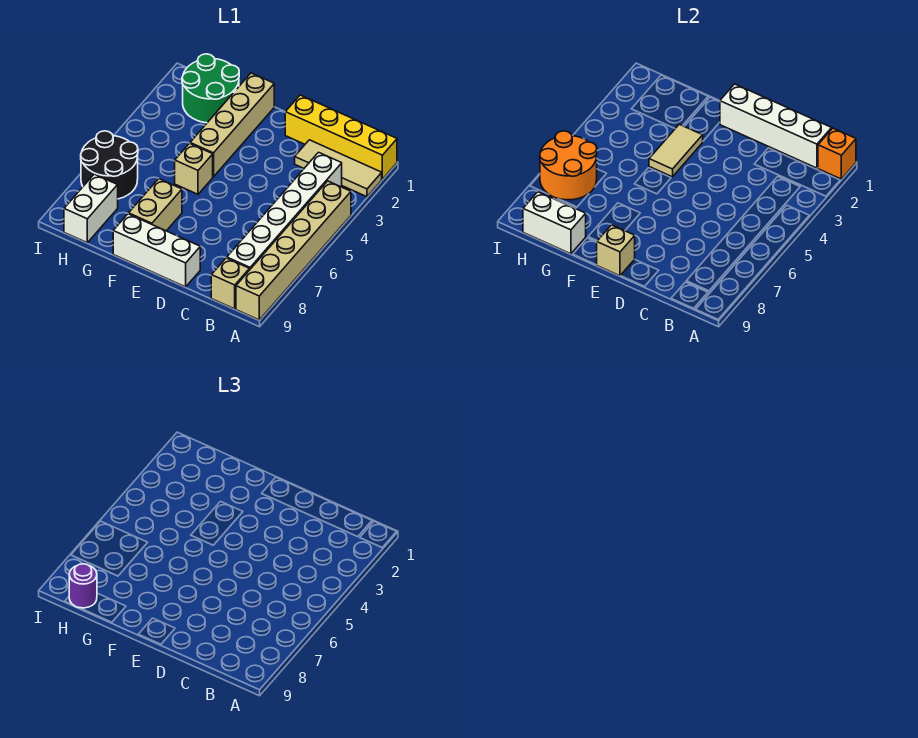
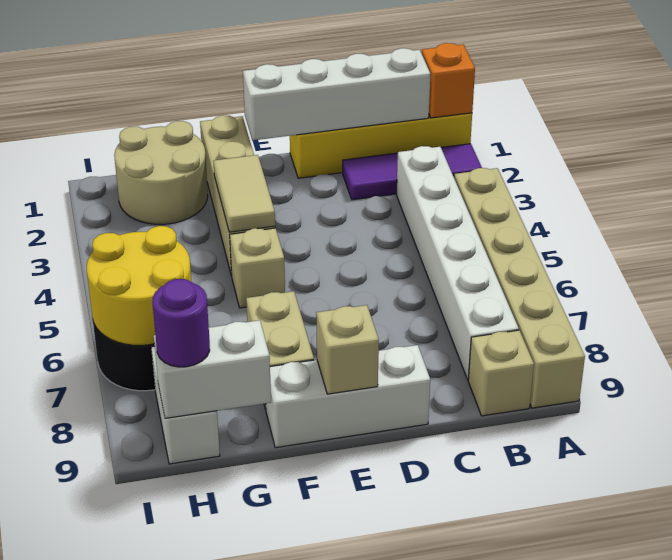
tan 1x3 tile [295,140,382,197] -> purple 1x3 tile [343,144,482,200]
green 2x2 round brick [182,54,239,123] -> tan 2x2 round brick [114,121,208,224]
orange 2x2 round brick [540,131,597,200] -> yellow 2x2 round brick [87,226,191,345]

